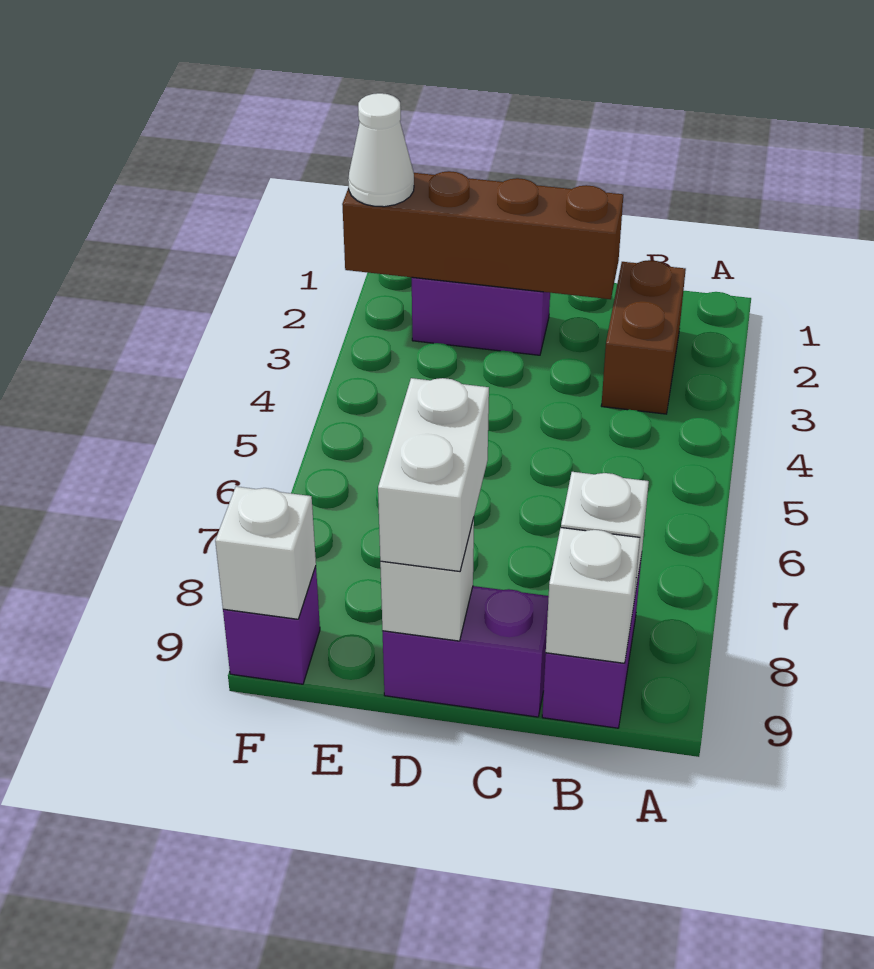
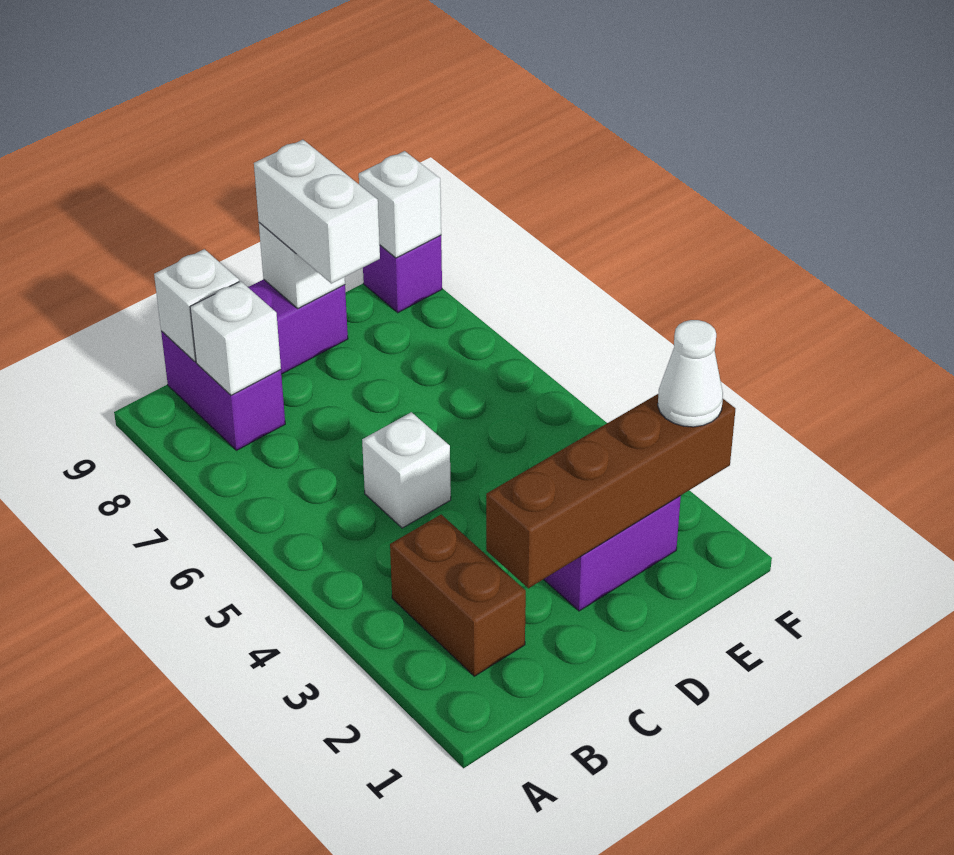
none -> white 1x1 brick [362,412,451,528]

